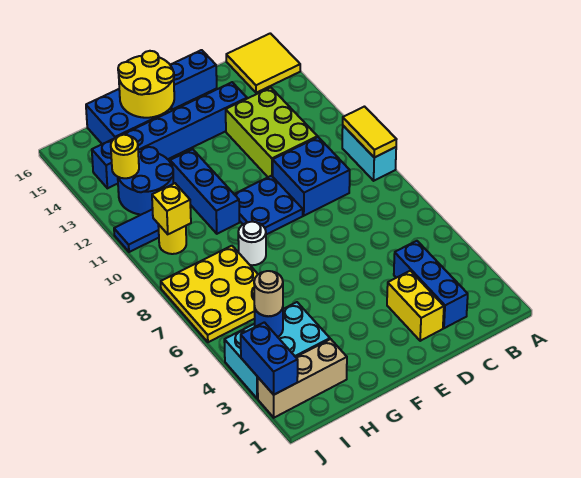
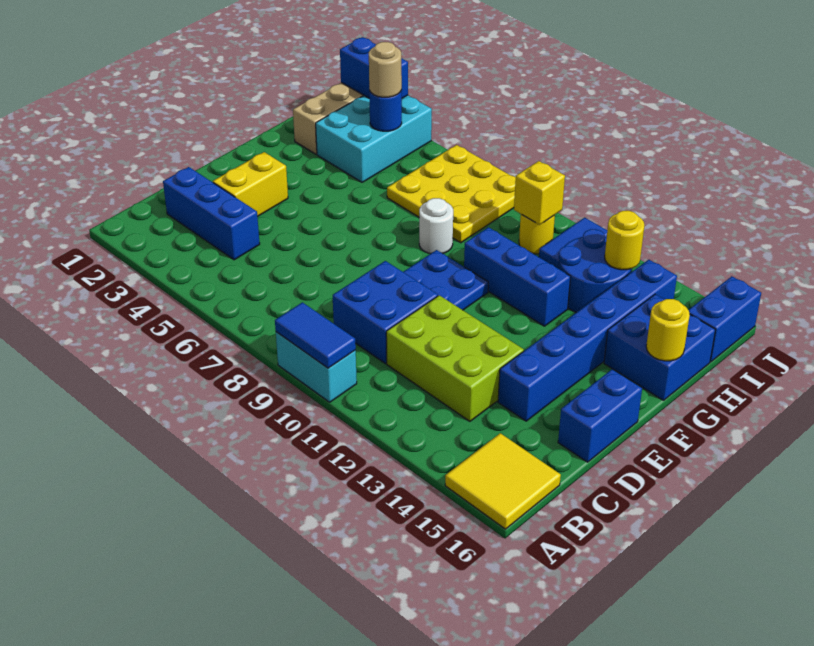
yellow 1x2 tile [343,107,397,157] -> blue 1x2 tile [275,302,356,368]
yellow 1x2 brick [387,271,444,341] -> yellow 1x2 brick turned to [213,152,288,217]
yellow 2x2 round brick [118,51,174,118] -> yellow 1x1 round brick [646,299,690,361]
none -> blue 1x2 brick [689,276,761,362]

